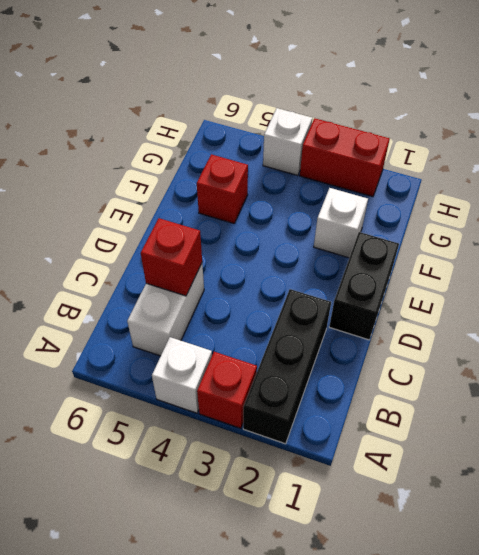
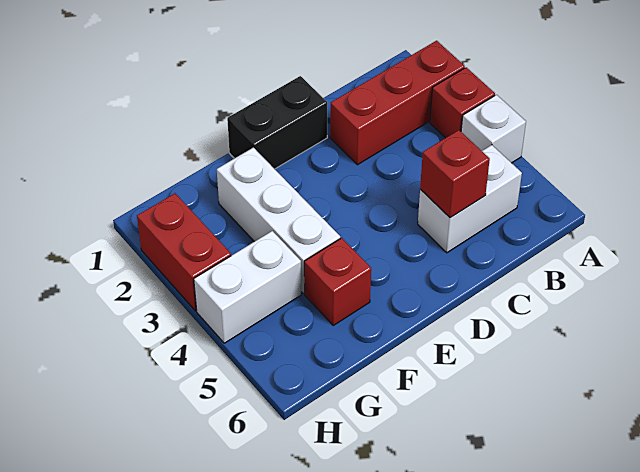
black 1x3 brick [243,289,331,444] -> red 1x3 brick [330,41,465,165]
white 1x1 brick [314,188,368,258] -> white 1x3 brick [217,148,340,294]
white 1x1 brick [263,108,312,176] -> white 1x2 brick [194,231,301,343]

